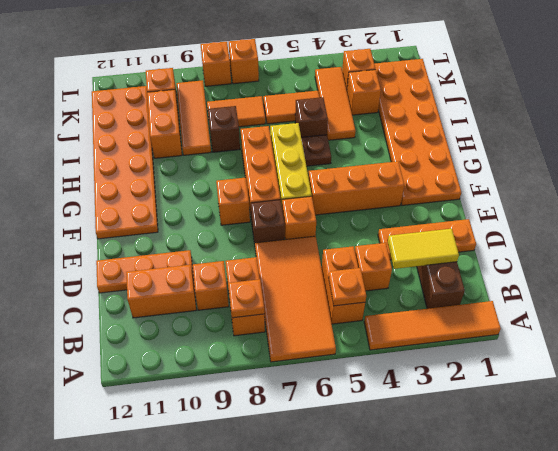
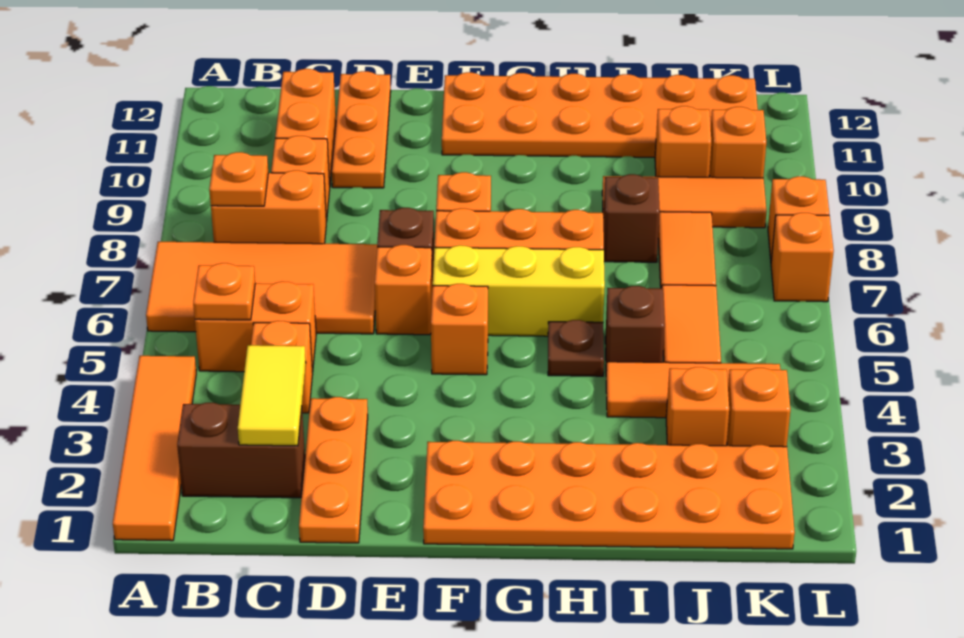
orange 1x3 brick [308,161,404,215] -> orange 1x1 brick [431,284,488,375]
orange 1x2 brick [147,90,182,158] -> orange 1x1 brick [655,106,711,177]

